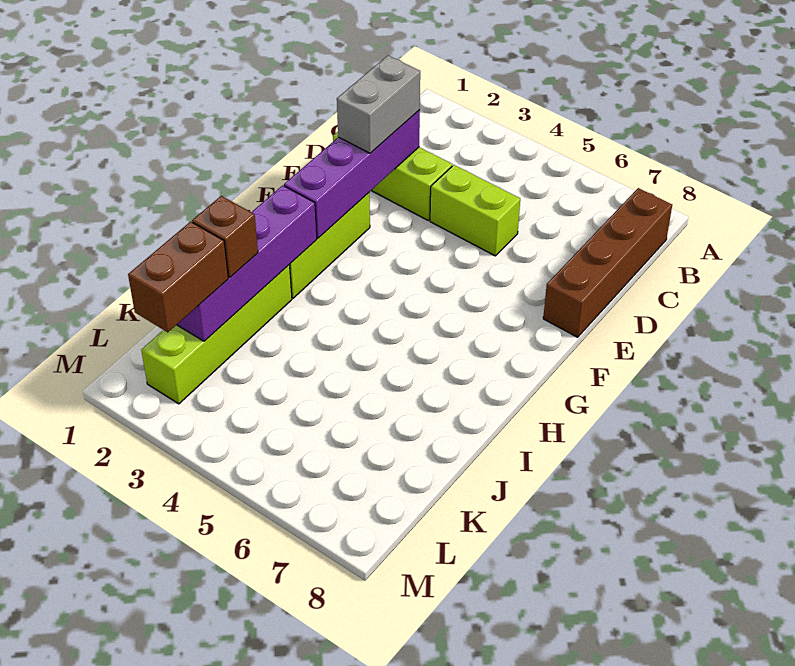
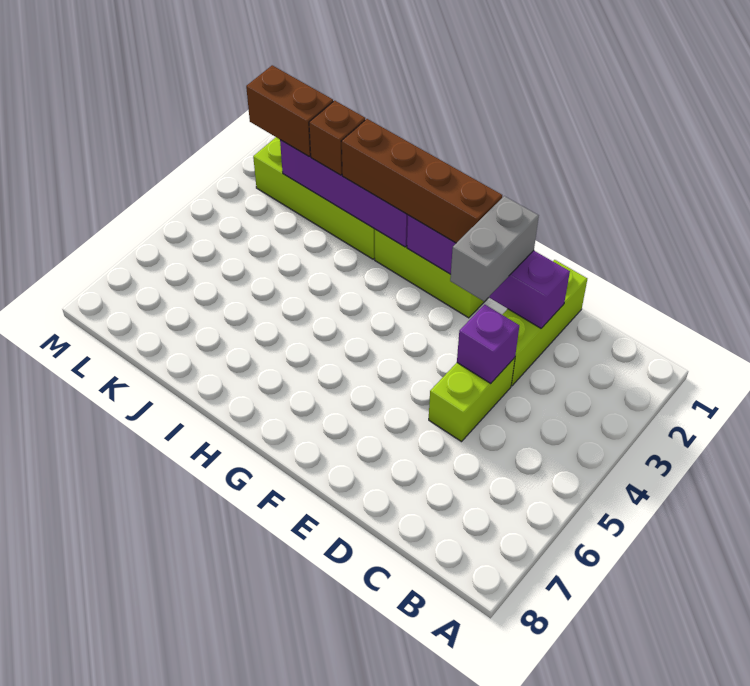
brown 1x4 brick [543,188,672,337] -> brown 1x4 brick moved to [341,119,502,243]
grey 1x2 brick [337,55,420,153] -> grey 1x2 brick turned to [450,196,539,301]
none -> purple 1x1 brick [457,305,519,384]

